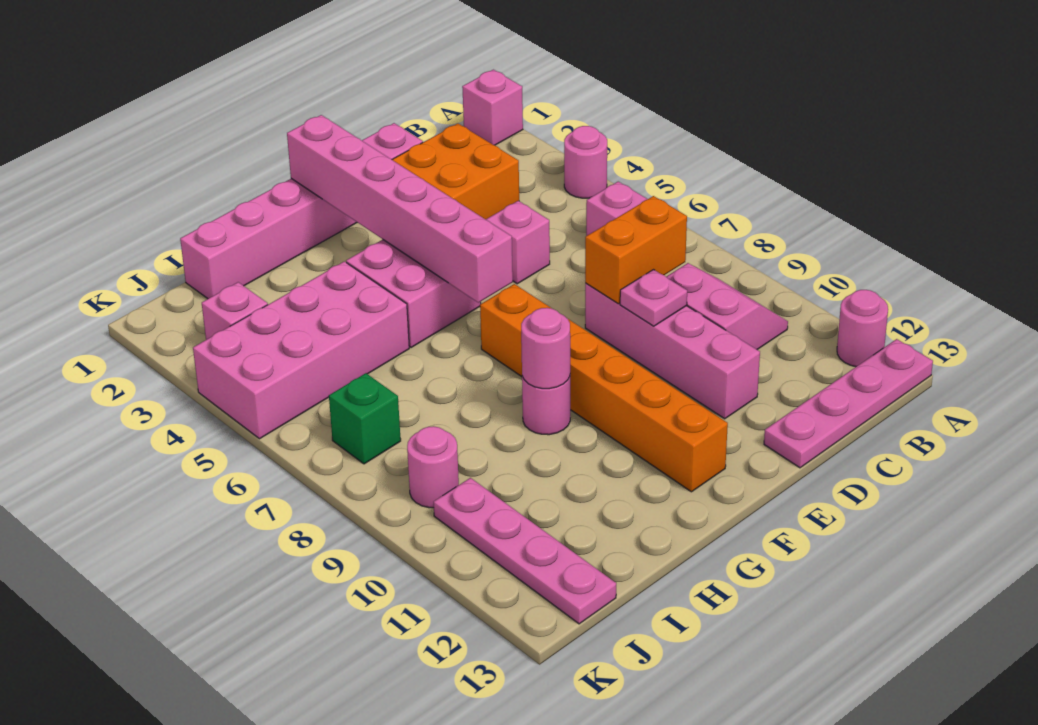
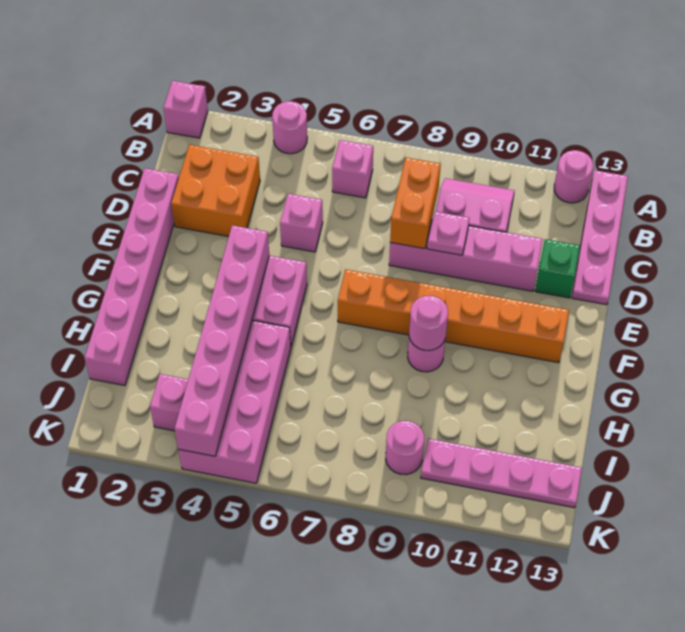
pink 1x6 brick [287,115,513,303] -> pink 1x6 brick turned to [175,225,269,456]
green 1x1 brick [329,373,401,464] -> green 1x1 brick moved to [535,239,580,298]

